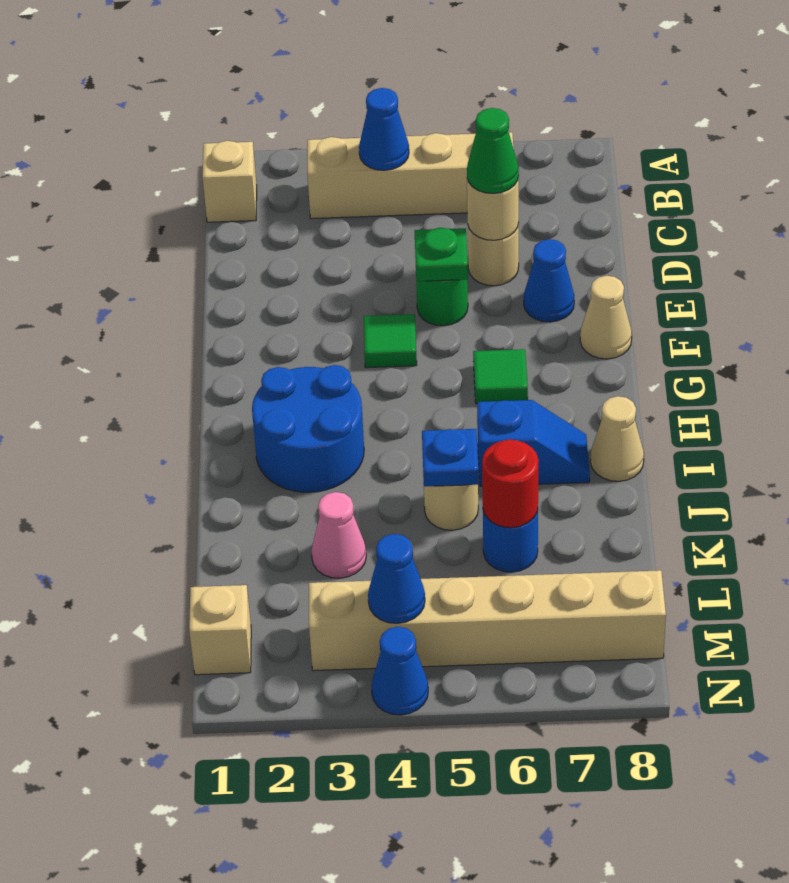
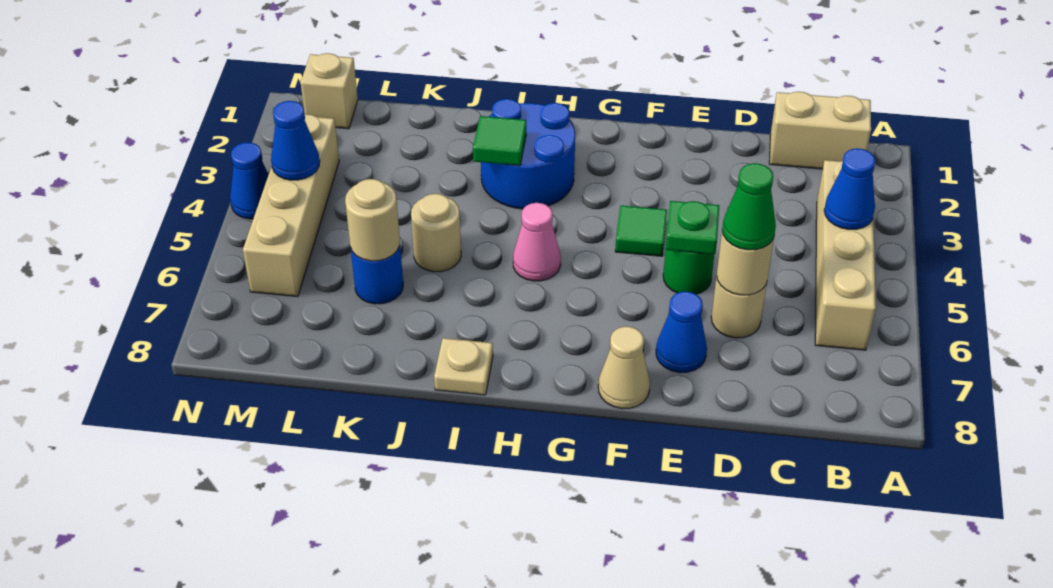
tan 1x1 brick [202,141,257,222] -> tan 1x2 brick [769,92,871,169]
green 1x1 tile [473,349,528,404] -> green 1x1 tile moved to [473,116,526,166]
blue 1x2 slope [477,400,590,486] -> none
tan 1x1 cone [590,396,644,481] -> tan 1x1 plate [434,338,493,395]
blue 1x1 plate [422,429,479,487] -> none
pink 1x1 cone [311,492,366,578] -> pink 1x1 cone moved to [513,203,561,281]
red 1x1 round brick [482,439,538,528] -> tan 1x1 round brick [345,179,400,261]
tan 1x6 brick [309,570,666,671] -> tan 1x4 brick [243,114,339,297]

